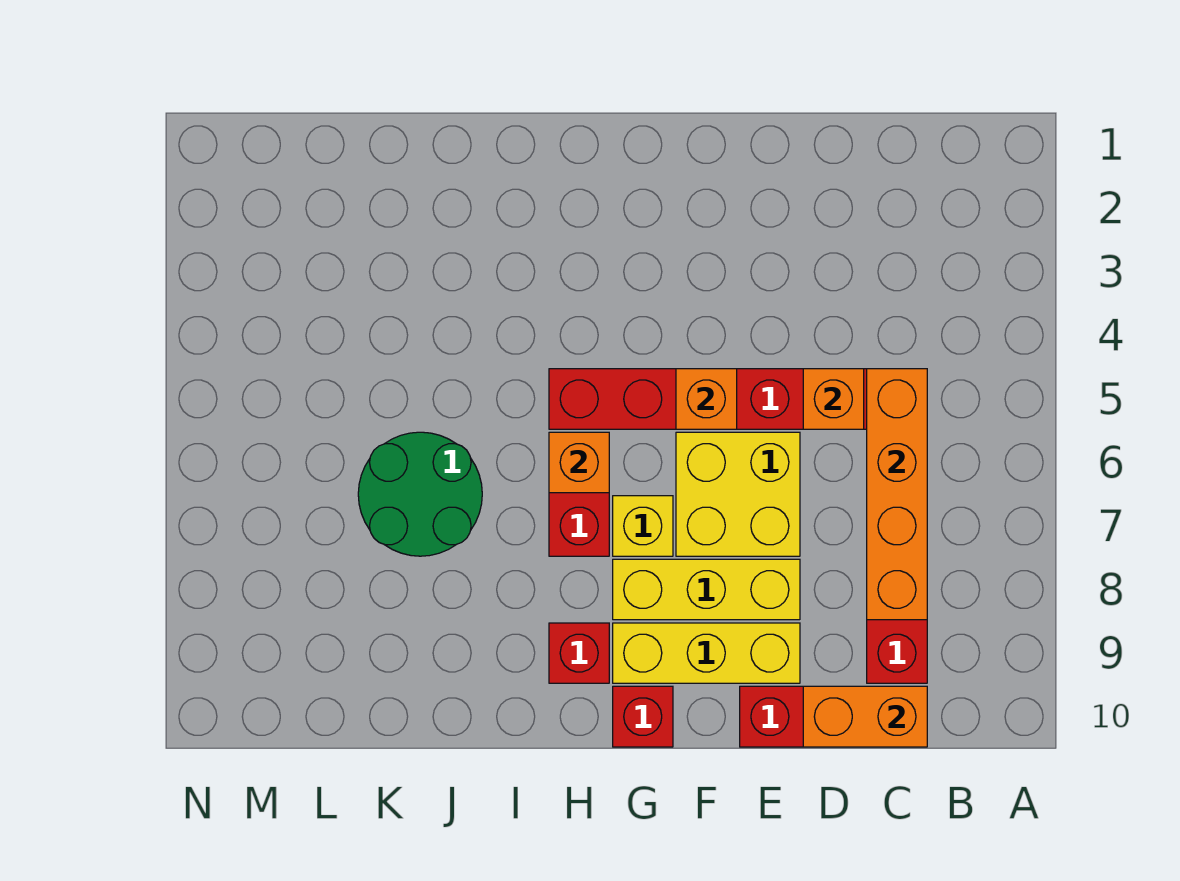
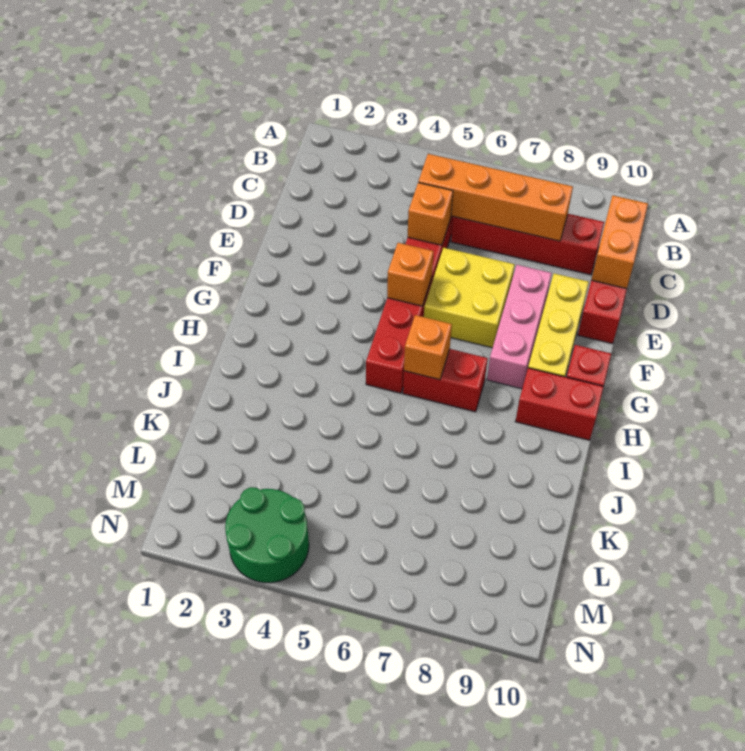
yellow 1x3 brick [613,559,800,620] -> pink 1x3 brick [487,265,552,389]
yellow 1x1 brick [613,496,673,556] -> none
red 1x1 brick [549,623,609,683] -> red 1x2 brick [515,368,604,440]
green 2x2 round brick [358,432,482,556] -> green 2x2 round brick moved to [225,487,309,583]

